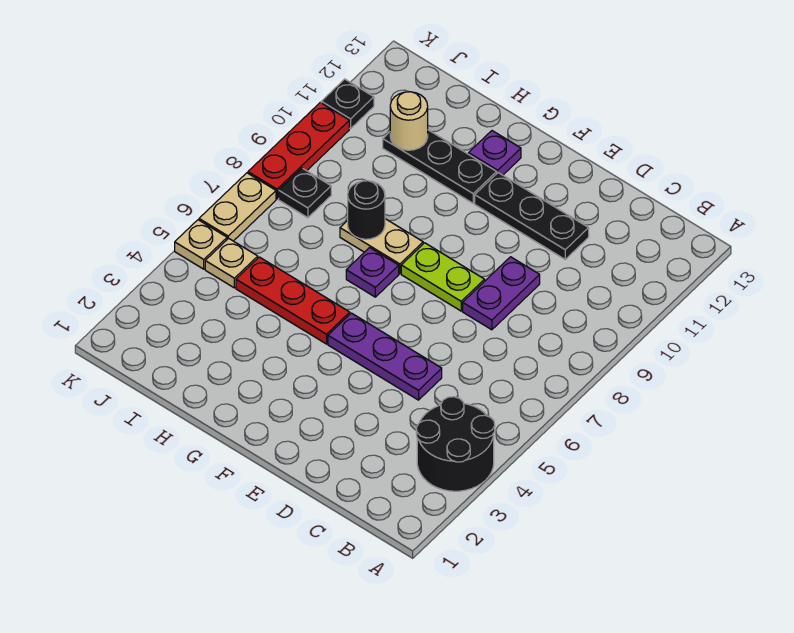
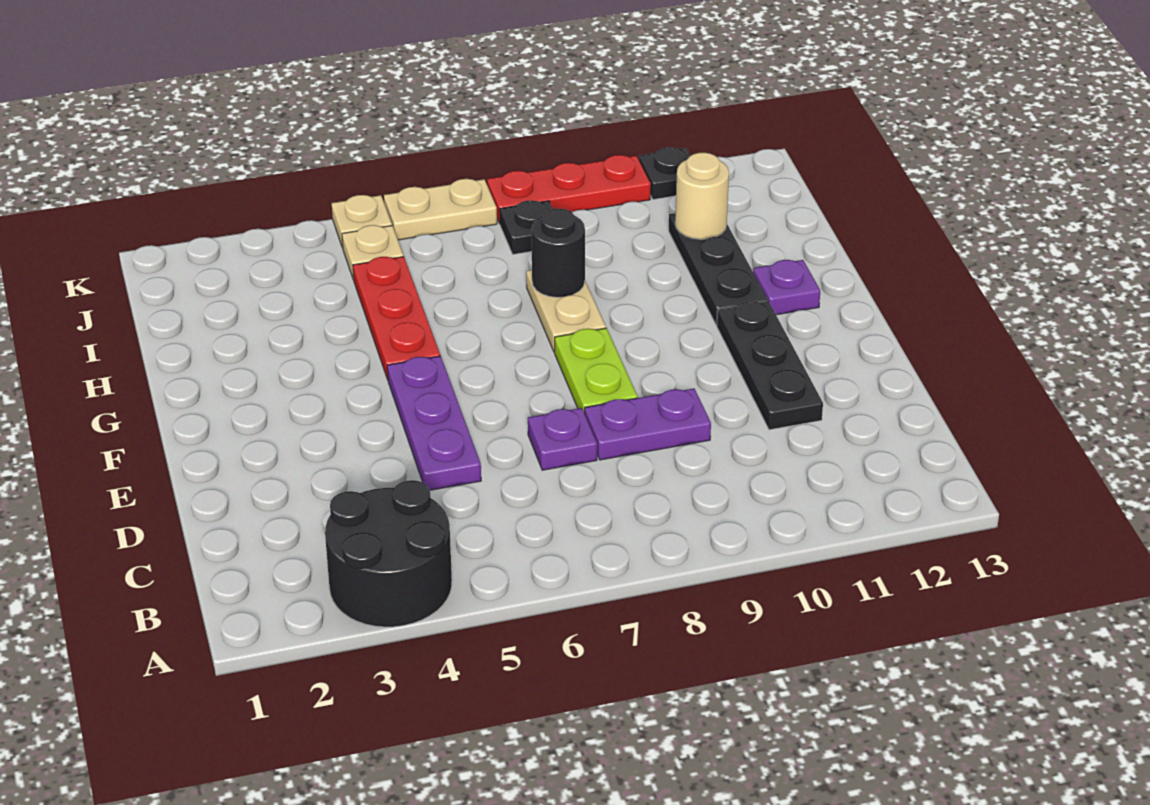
purple 1x1 plate [346,248,399,297] -> purple 1x1 plate moved to [528,408,597,470]

